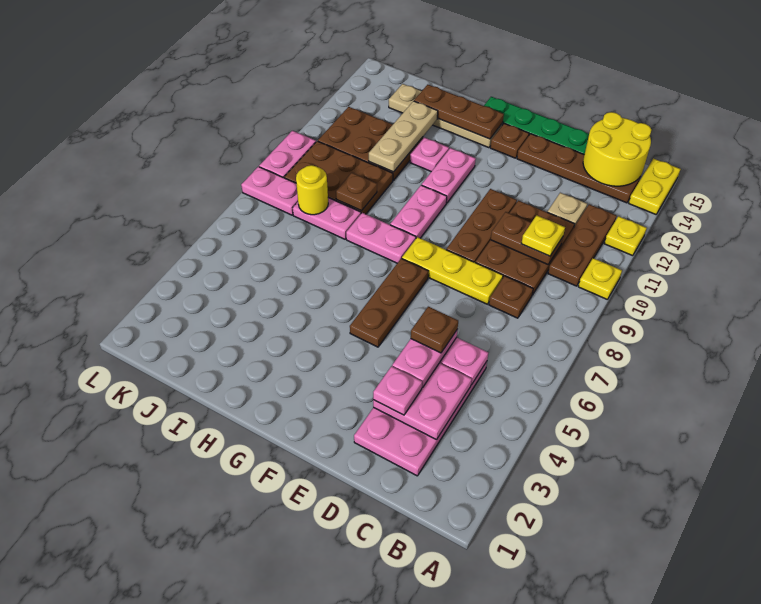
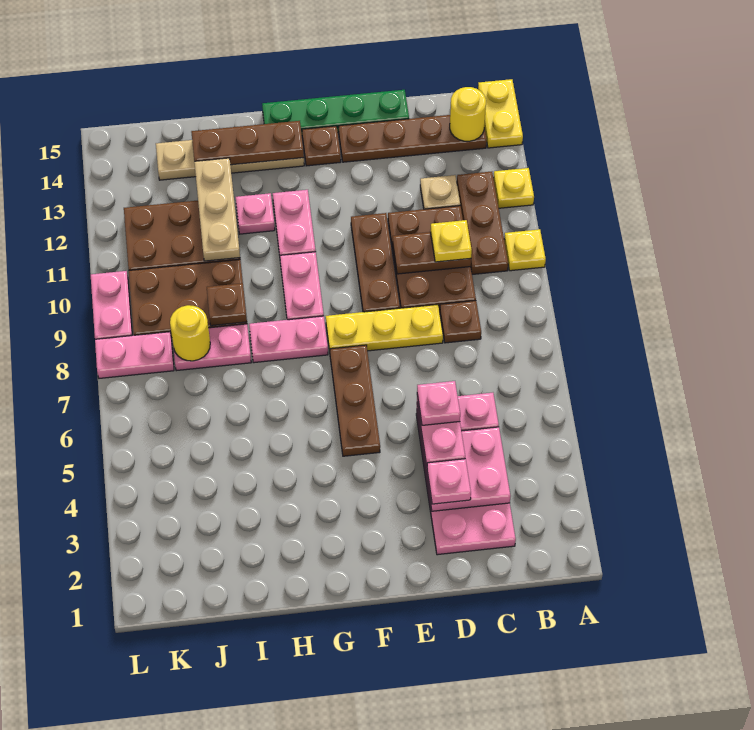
yellow 2x2 round brick [583,112,651,186] -> yellow 1x1 round brick [450,87,486,141]
brown 1x1 plate [411,307,458,353] -> pink 1x1 plate [417,381,460,425]

